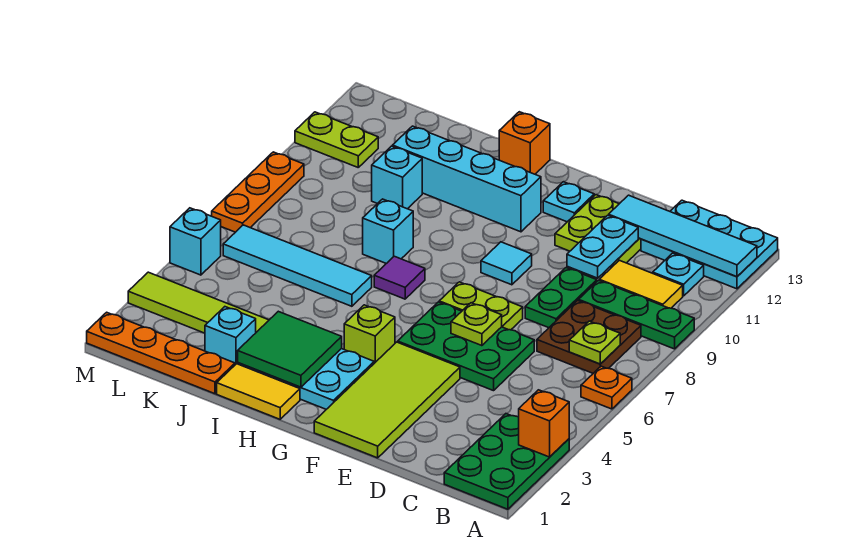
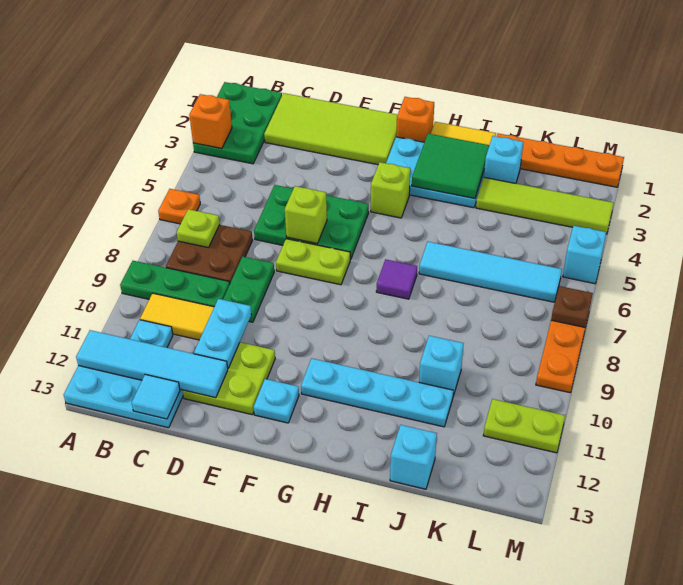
lime 2x4 tile [314,342,460,458] -> lime 2x4 tile turned to [264,93,397,165]
lime 1x1 plate [451,303,502,346] -> lime 1x1 brick [285,186,327,244]
cyan 1x1 tile [481,242,532,285] -> cyan 1x1 tile moved to [132,374,180,419]
cyan 1x4 brick [393,126,541,232] -> cyan 1x4 plate [301,358,453,427]
orange 1x1 brick [499,112,550,174] -> orange 1x1 brick moved to [396,97,434,142]
cyan 1x1 brick [363,199,413,264] -> cyan 1x1 brick moved to [390,425,437,489]
none -> brown 1x1 plate [551,286,593,327]

